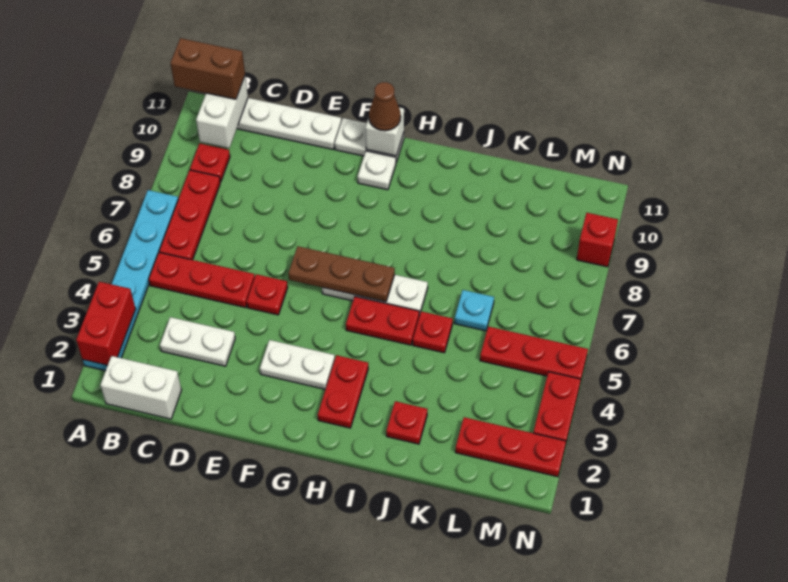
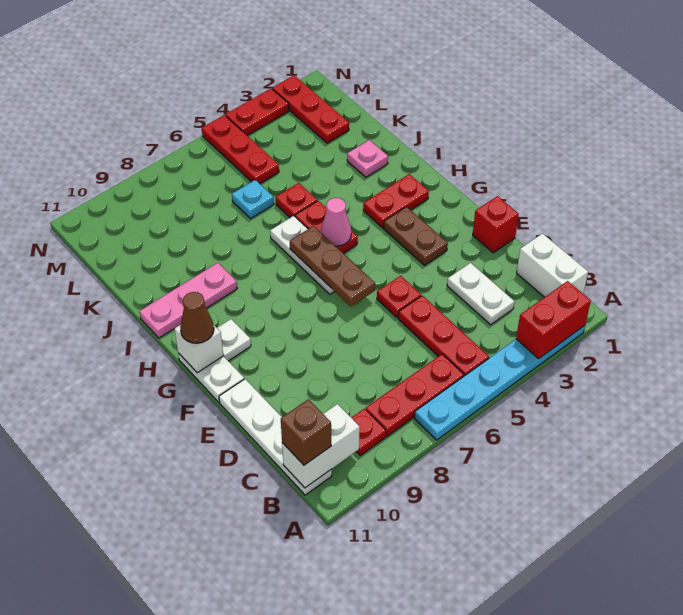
brown 1x2 brick [170,38,245,99] -> brown 1x1 brick [281,399,331,465]
white 1x2 plate [260,340,335,389] -> brown 1x2 plate [384,207,448,265]
none -> pink 1x1 cone [321,198,351,246]
none -> pink 1x3 plate [139,263,237,338]
red 1x1 plate [386,401,428,444] -> pink 1x1 plate [347,140,388,177]
red 1x1 brick [577,213,618,267] -> red 1x1 brick moved to [473,196,519,253]

